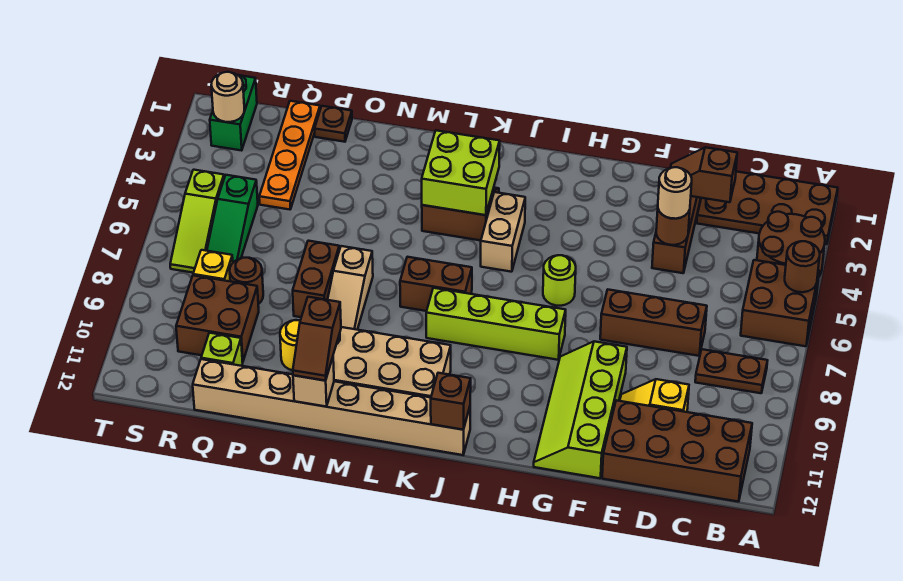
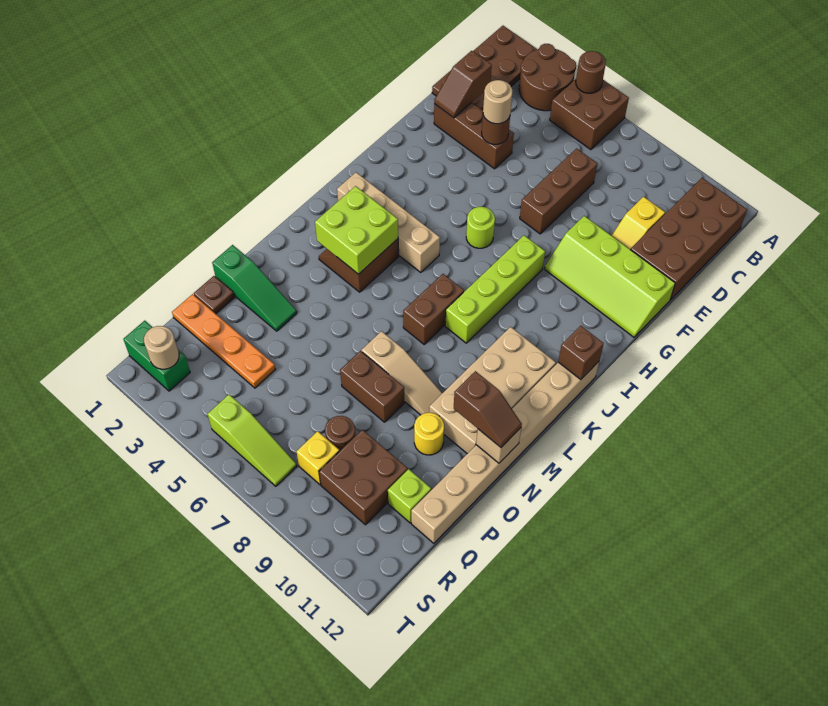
brown 1x2 plate [695,349,768,393] -> none
tan 1x2 brick [481,192,525,272] -> tan 1x4 brick [337,172,440,272]
green 1x3 slope [207,175,258,262] -> green 1x3 slope moved to [212,245,297,331]

